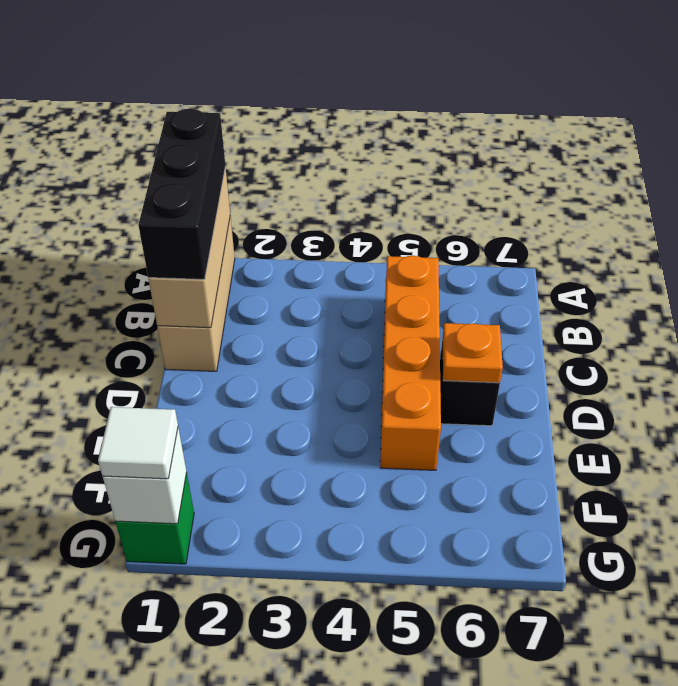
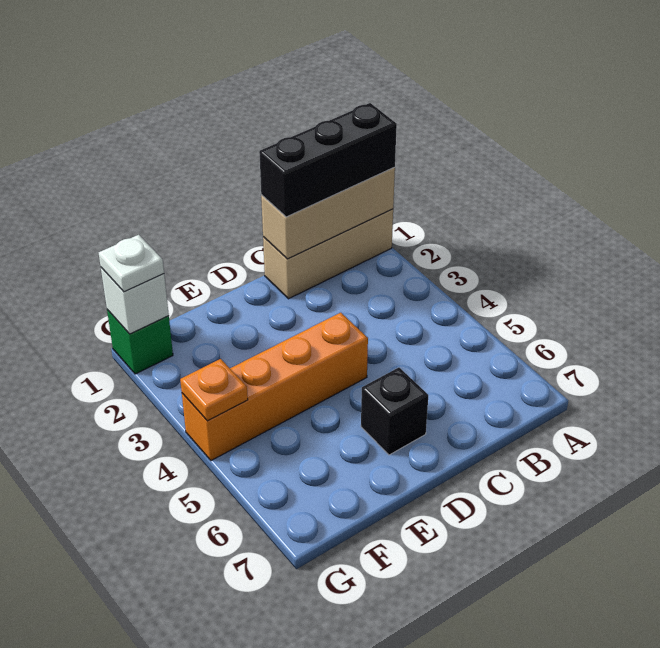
orange 1x4 brick [380,256,441,470] -> orange 1x4 brick moved to [182,313,368,461]
orange 1x1 plate [442,323,503,383] -> orange 1x1 plate moved to [180,359,248,421]
white 1x1 tile [98,407,178,479] -> white 1x1 plate [99,235,164,292]

